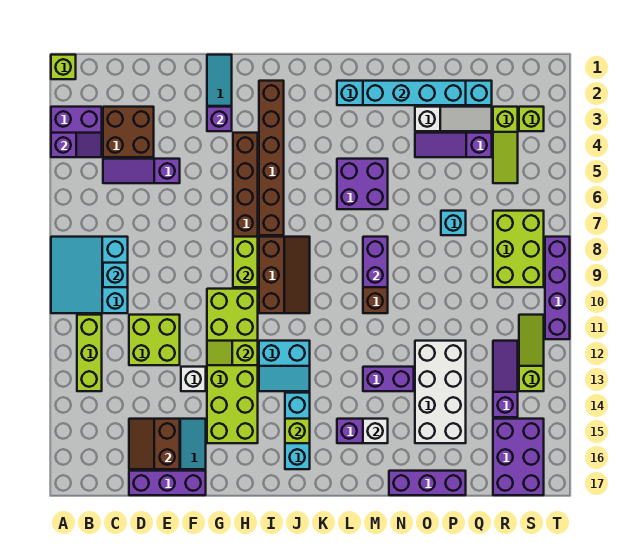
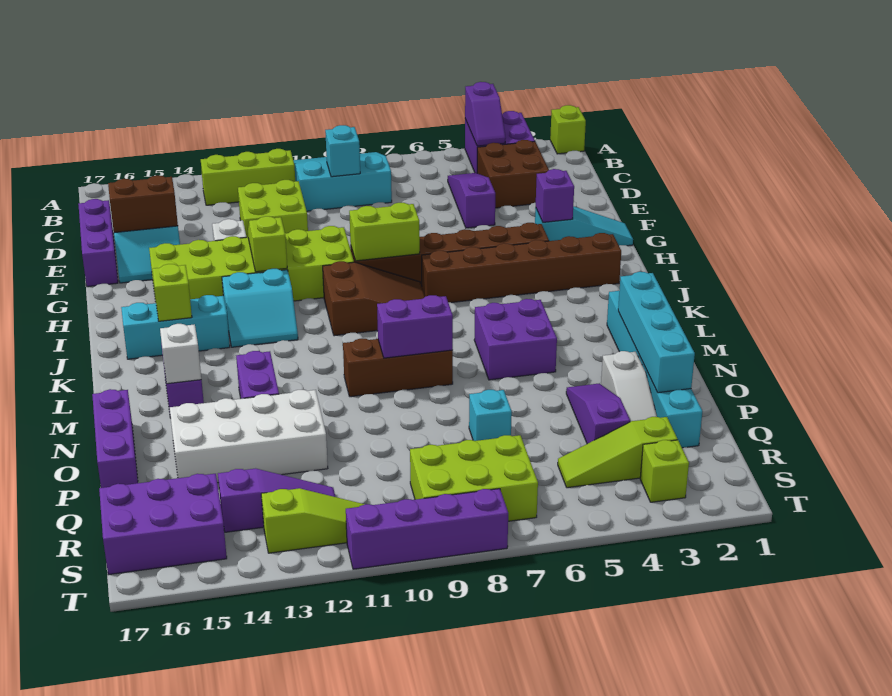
brown 2x3 slope [259,237,310,313] -> brown 2x3 slope turned to [323,261,425,336]
cyan 2x2 slope [259,341,310,391] -> cyan 2x2 slope turned to [222,269,298,347]

